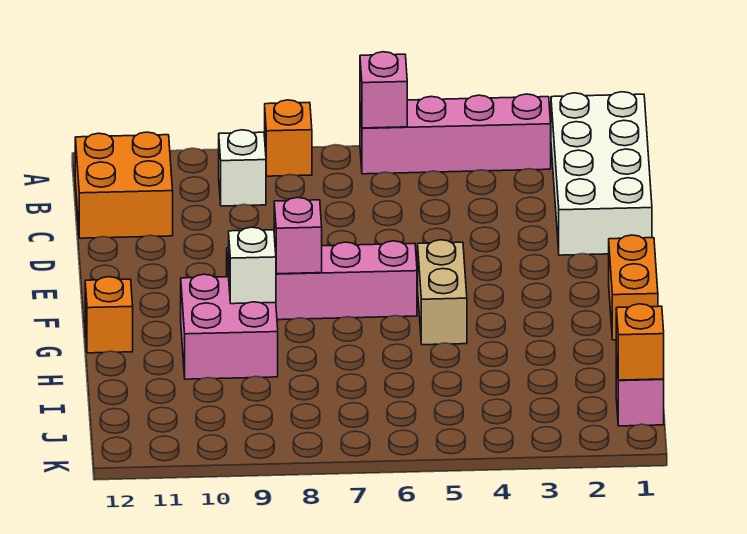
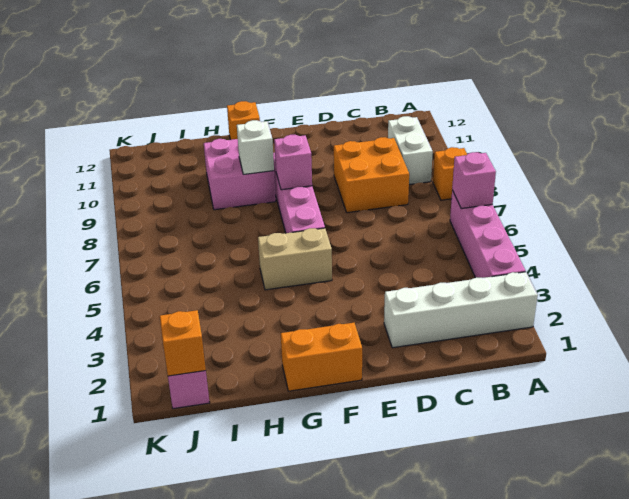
white 2x4 brick [551,92,652,255] -> white 1x4 brick [384,272,538,348]
white 1x1 brick [219,130,266,206] -> white 1x2 brick [388,116,433,184]
orange 2x2 brick [75,132,173,238] -> orange 2x2 brick moved to [334,137,409,213]

